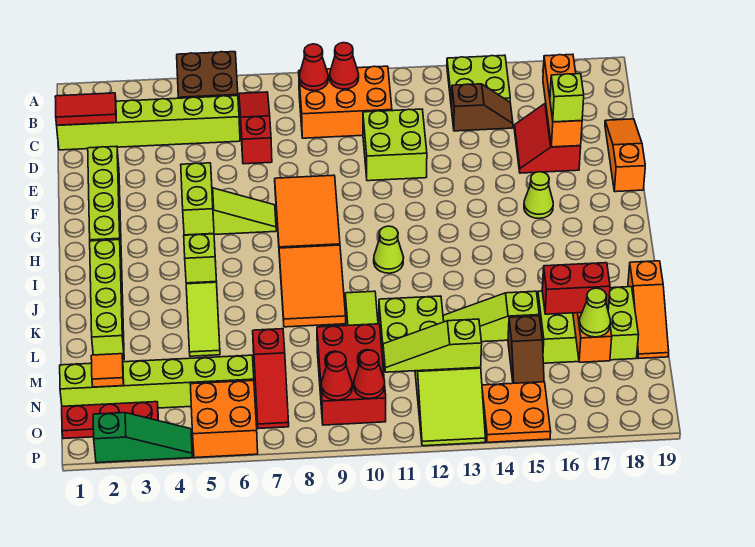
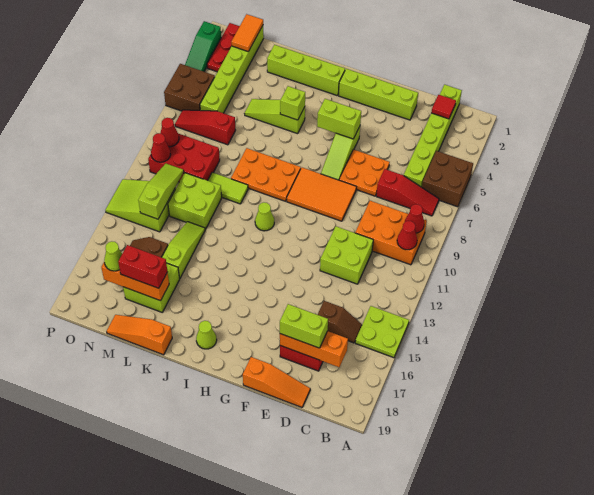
orange 2x3 brick [299,66,392,138] -> orange 2x3 brick turned to [355,201,427,265]
red 1x2 tile [55,93,116,125] -> red 1x1 tile [431,95,456,119]
brown 1x2 slope [452,84,513,131] -> brown 1x2 slope turned to [318,301,362,343]
lime 1x1 brick [550,74,584,122] -> lime 1x2 brick [280,304,328,348]
lime 1x1 cone [524,172,553,219] -> lime 1x1 cone moved to [196,321,217,349]
orange 2x3 tile [279,245,346,327] -> orange 2x3 plate [231,148,301,201]
lime 2x3 brick [538,287,638,363] -> lime 2x2 brick [123,263,180,312]
red 1x2 brick [542,263,610,314] -> red 1x2 brick turned to [118,245,167,288]
orange 1x1 tile [91,354,124,387] -> orange 1x2 tile [231,14,263,51]
orange 2x2 brick [190,380,258,458] -> brown 2x2 brick [164,64,215,111]
orange 2x2 plate [482,382,551,442] -> orange 2x2 plate moved to [339,150,390,196]

